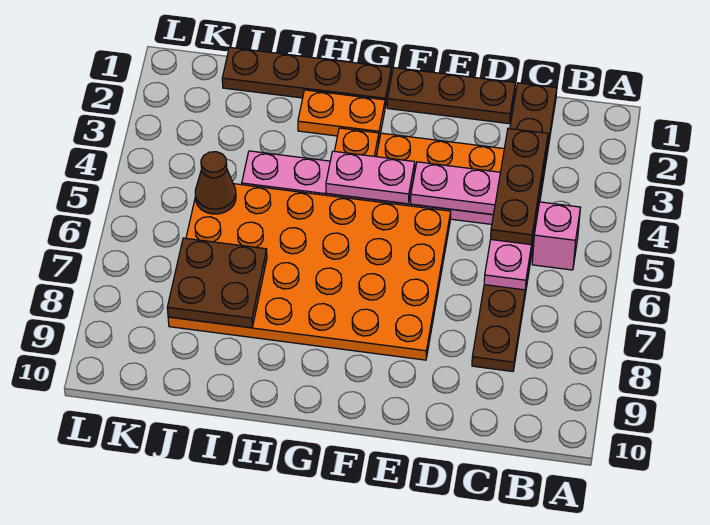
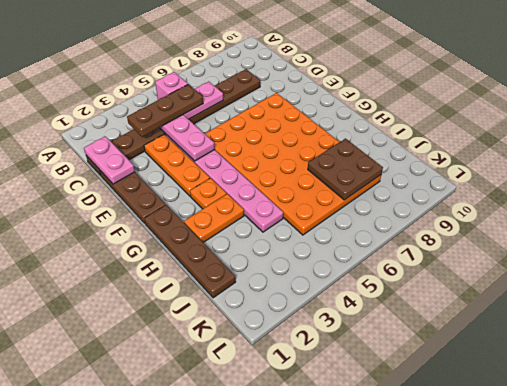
pink 1x2 plate [326,151,415,204] -> pink 1x2 plate moved to [84,136,135,184]
orange 1x2 plate [298,90,385,139] -> orange 1x2 plate turned to [184,194,244,243]
brown 1x1 cone [195,152,236,214] -> none

